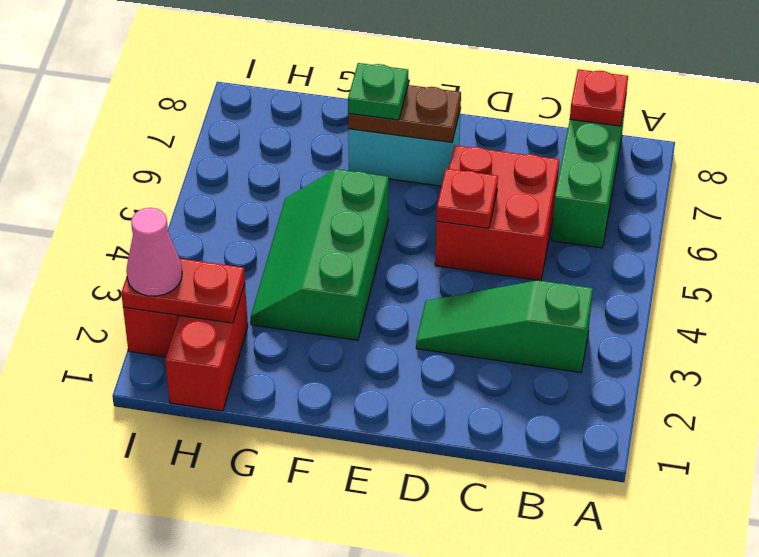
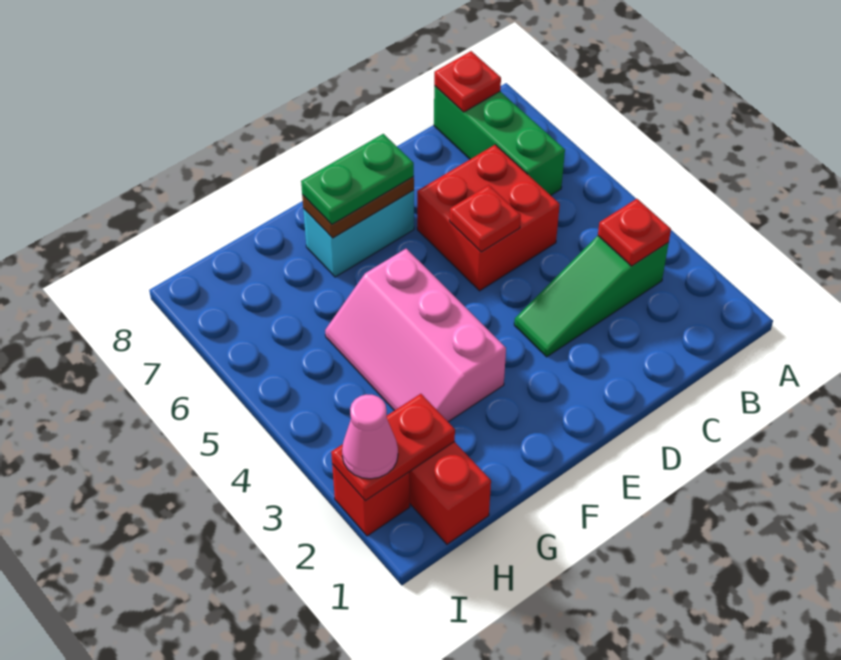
none -> red 1x1 plate [598,199,671,266]
green 2x3 slope [251,169,389,340] -> pink 2x3 slope [325,249,506,422]
green 1x1 plate [348,63,408,120] -> green 1x2 plate [301,134,414,224]

